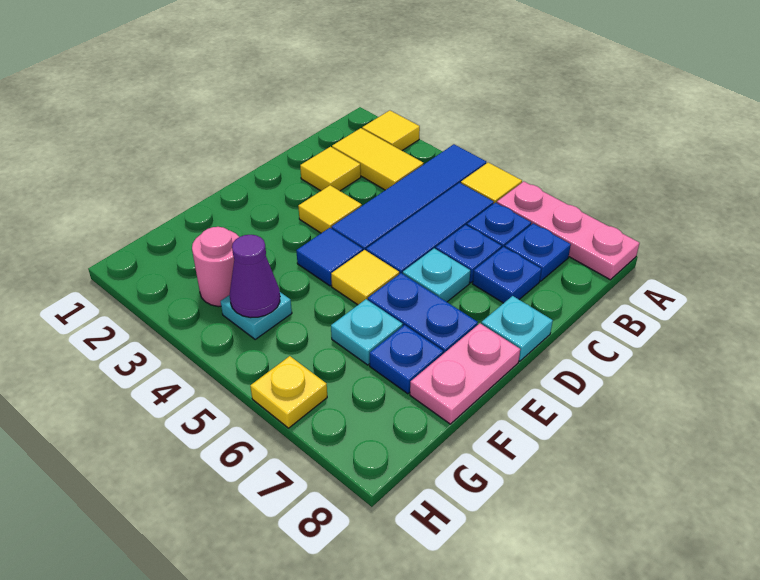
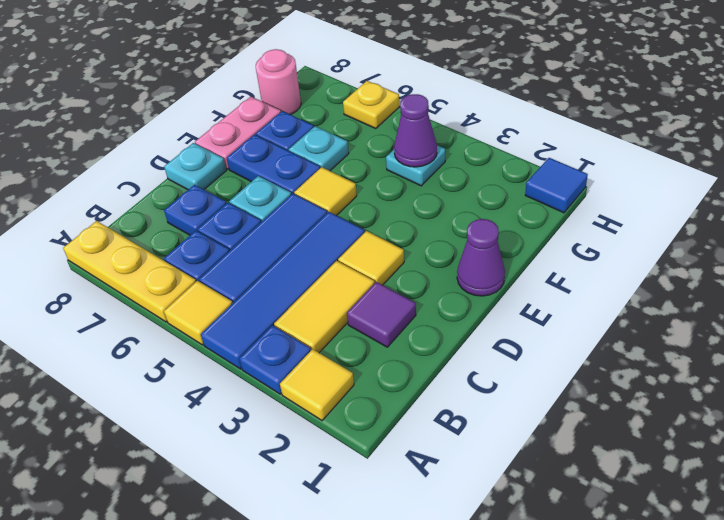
pink 1x3 plate [497,182,640,280] -> yellow 1x3 plate [63,221,196,322]
yellow 1x2 tile [332,128,423,190] -> yellow 1x2 tile turned to [274,261,375,353]
blue 1x1 plate [505,223,571,281] -> blue 1x1 plate moved to [239,325,311,394]
yellow 1x1 tile [300,147,361,191] -> purple 1x1 tile [347,282,416,347]
none -> purple 1x1 cone [457,219,505,296]
blue 1x1 tile [296,228,363,286] -> blue 1x1 tile moved to [525,158,588,213]
pink 1x1 round brick [192,227,239,307] -> pink 1x1 round brick moved to [256,49,301,115]

